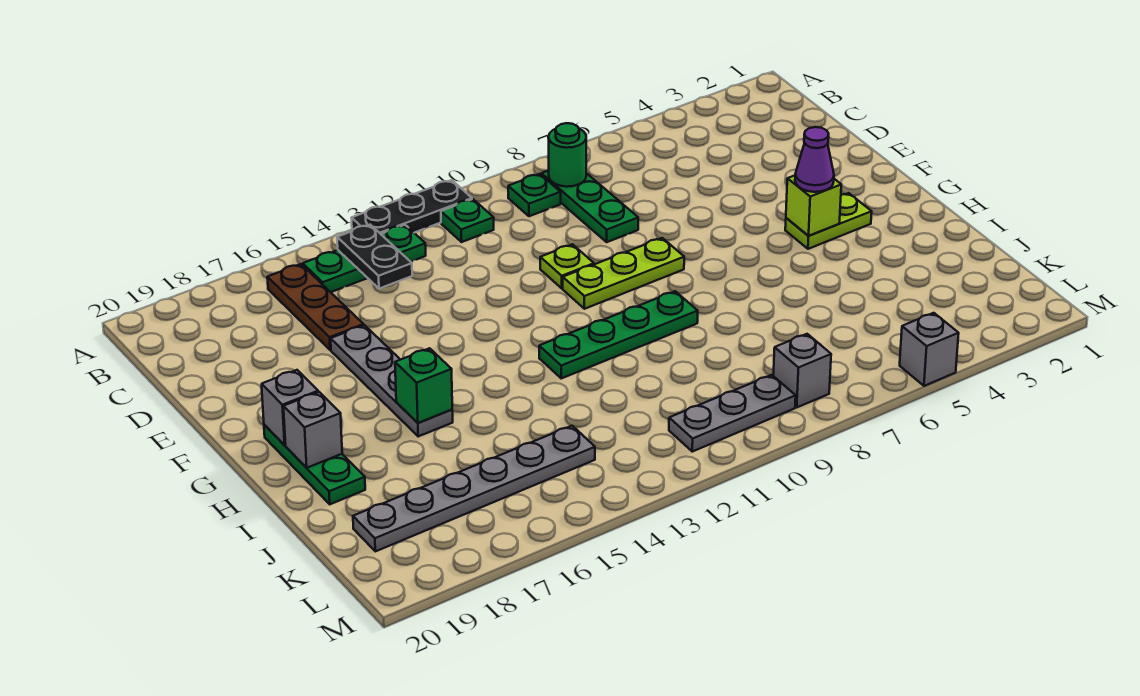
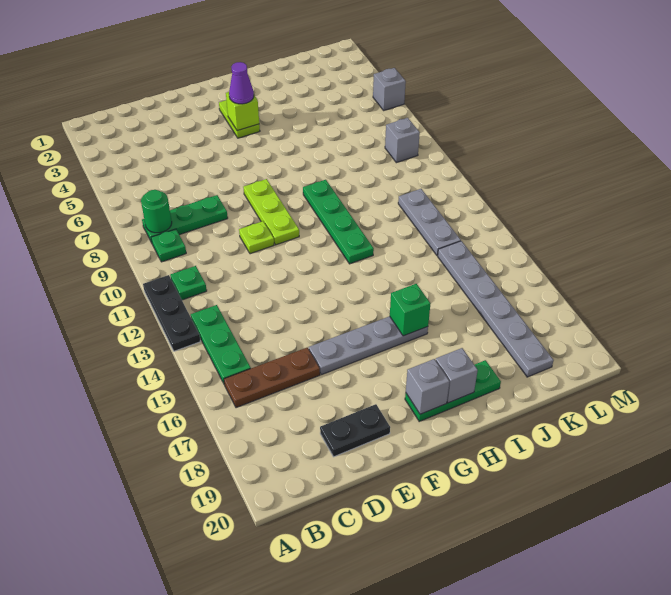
black 1x2 plate [337,225,412,289] -> black 1x2 plate moved to [320,404,390,457]
grey 1x3 plate [669,375,796,452] -> grey 1x3 plate moved to [398,189,461,256]

